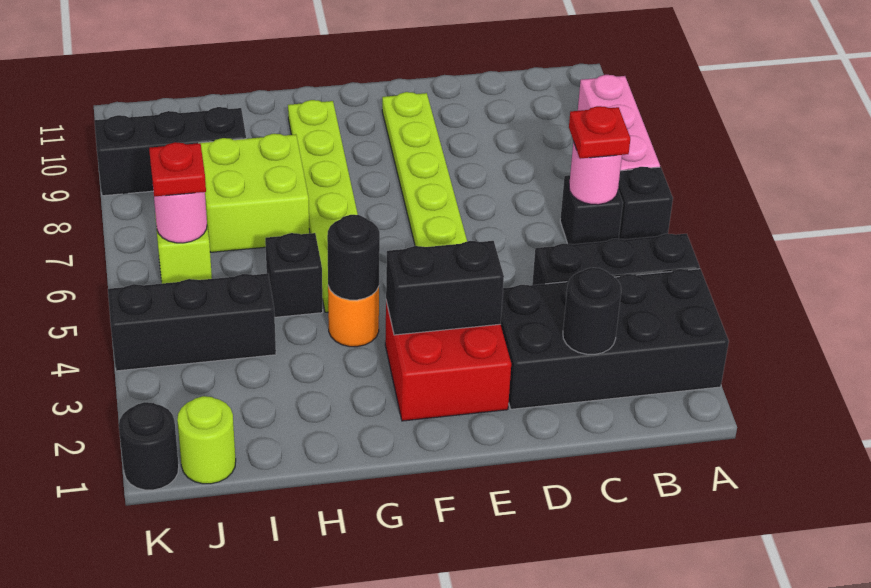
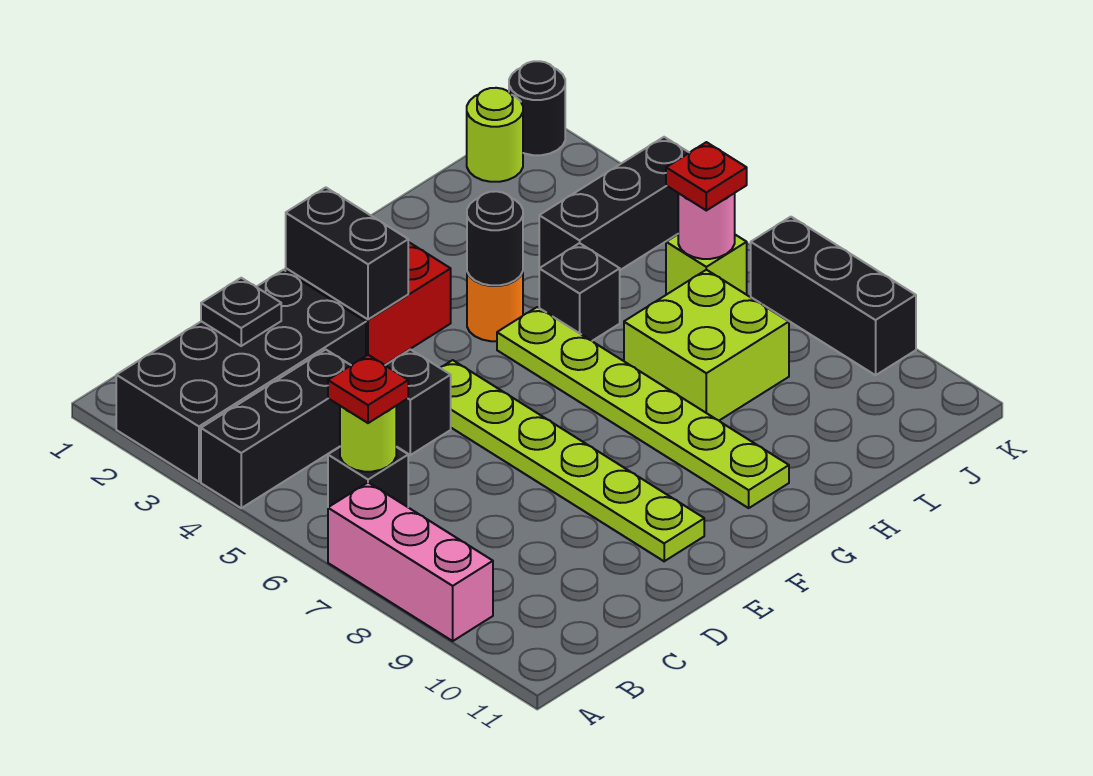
black 1x1 brick [618,167,673,240] -> black 1x1 brick moved to [385,350,451,455]
pink 1x1 round brick [569,141,622,205] -> lime 1x1 round brick [340,406,396,472]
black 1x1 round brick [563,268,621,354] -> black 1x1 plate [201,278,281,346]
black 1x2 brick [386,241,504,335] -> black 1x2 brick turned to [286,187,408,319]
black 1x3 brick [94,107,246,196] -> black 1x3 brick turned to [751,217,916,375]

